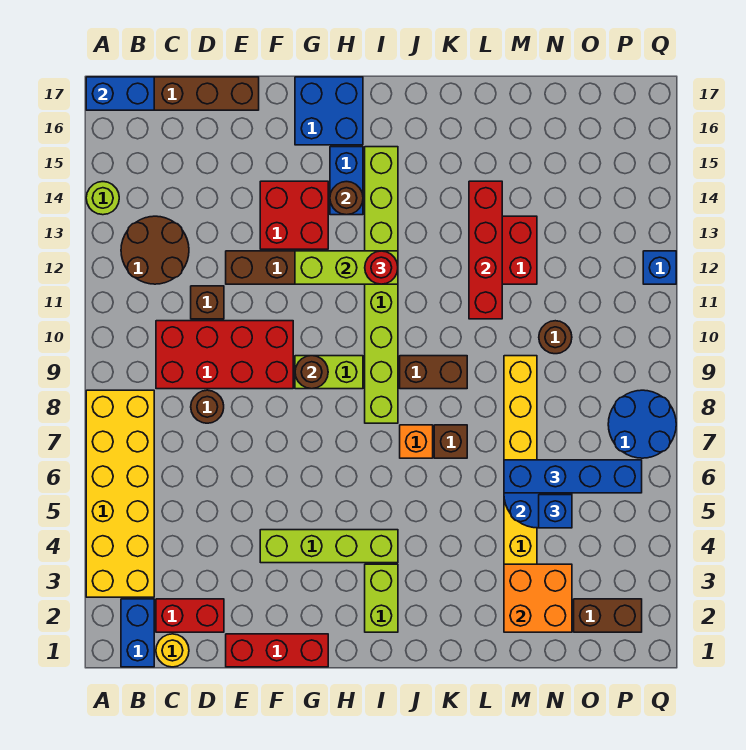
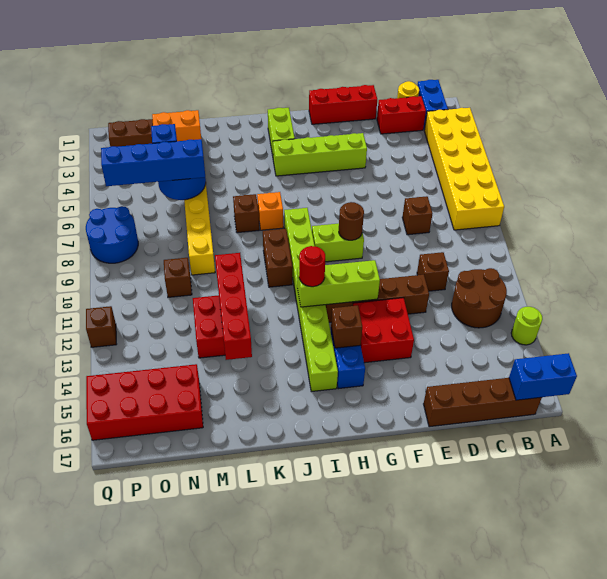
red 2x4 brick [156,321,293,389] -> red 2x4 brick moved to [86,364,203,440]
brown 1x1 round brick [191,390,224,423] -> brown 1x1 brick [402,196,432,235]
blue 2x2 brick [295,77,363,145] -> none
brown 1x1 round brick [330,182,363,215] -> brown 1x1 brick [331,306,362,348]
brown 1x2 brick [400,356,467,389] -> brown 1x2 brick turned to [263,229,293,287]
orange 2x2 brick [504,564,572,632] -> orange 1x2 brick [152,110,201,141]
brown 1x1 round brick [539,321,572,354] -> brown 1x1 brick [164,258,192,297]
blue 1x1 brick [643,251,676,284] -> brown 1x1 brick [86,306,116,347]

